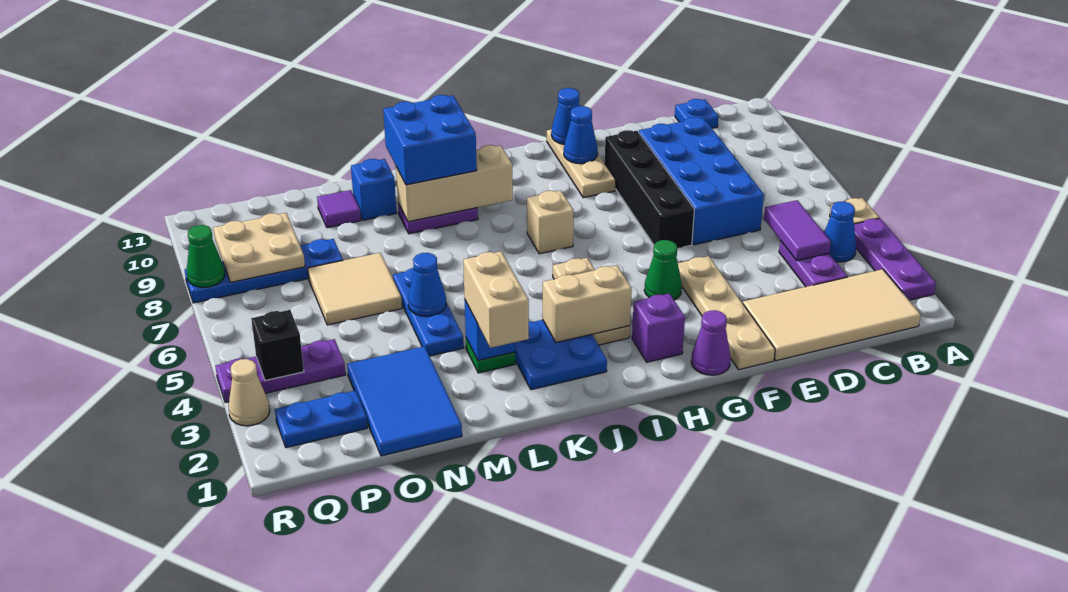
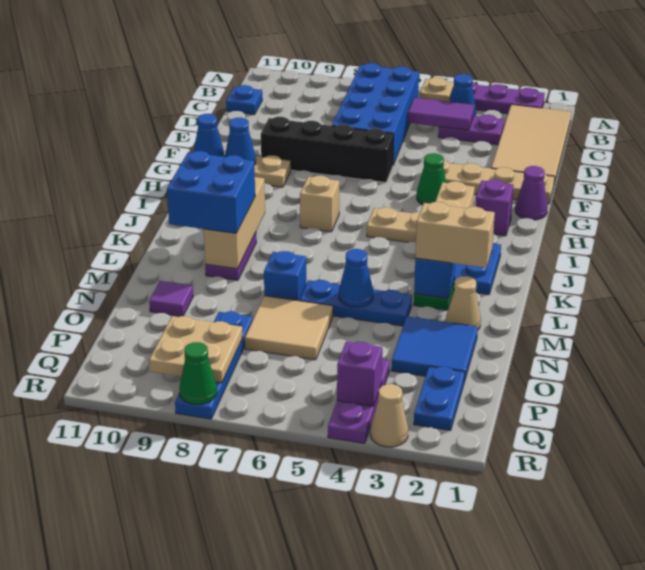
blue 2x4 brick [639,117,764,245] -> blue 2x4 brick turned to [332,63,419,165]
none -> tan 1x1 cone [446,276,481,330]
blue 1x1 brick [351,159,397,220] -> blue 1x1 brick moved to [264,251,306,301]
blue 2x3 tile [347,346,462,456] -> blue 2x2 tile [391,316,478,382]
black 1x1 brick [251,310,304,380] -> purple 1x1 brick [337,342,382,406]

